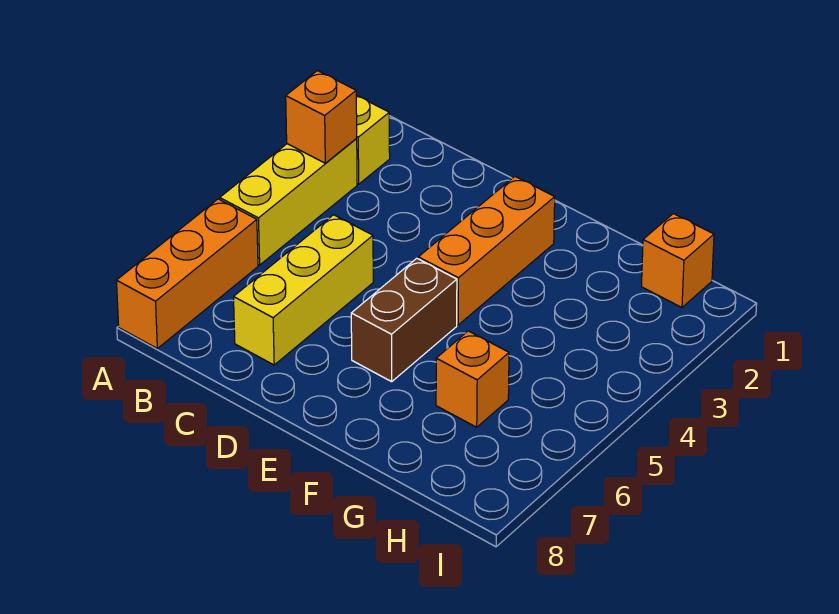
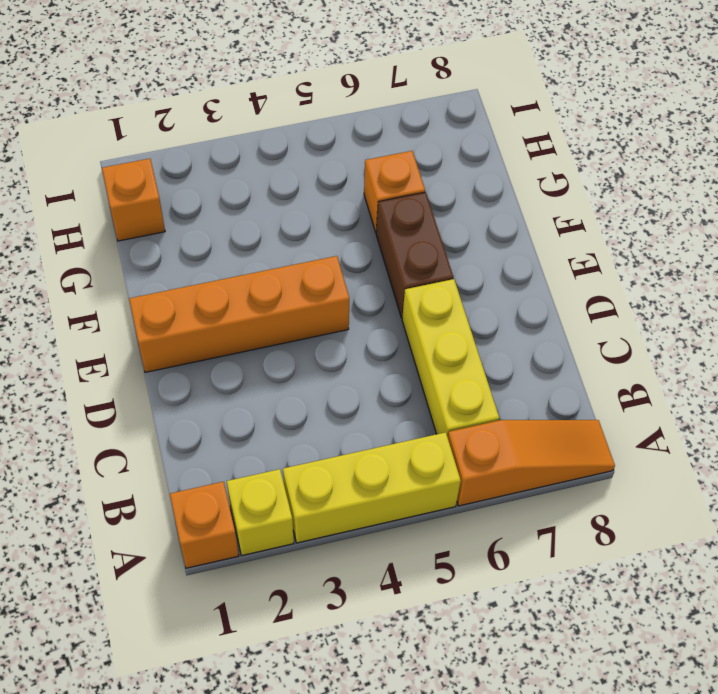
orange 1x1 brick [286,71,357,163] -> orange 1x1 brick moved to [170,482,239,568]
orange 1x3 brick [116,199,258,348] -> orange 1x3 slope [448,420,615,506]
yellow 1x3 brick [234,215,373,365] -> yellow 1x3 brick turned to [402,279,499,437]
orange 1x3 brick [418,177,555,325] -> orange 1x4 brick [129,256,349,372]
brown 1x2 brick [351,258,457,382] -> brown 1x2 brick turned to [376,192,454,318]

